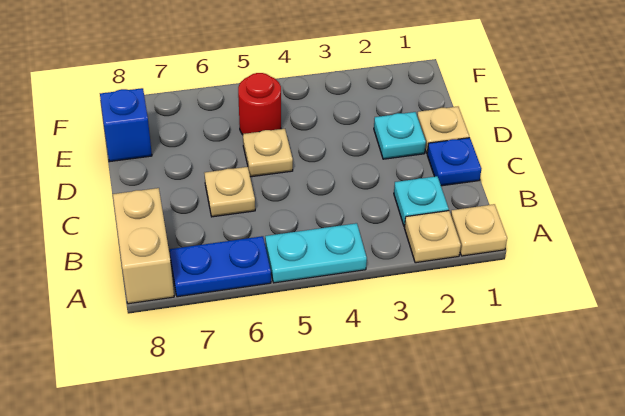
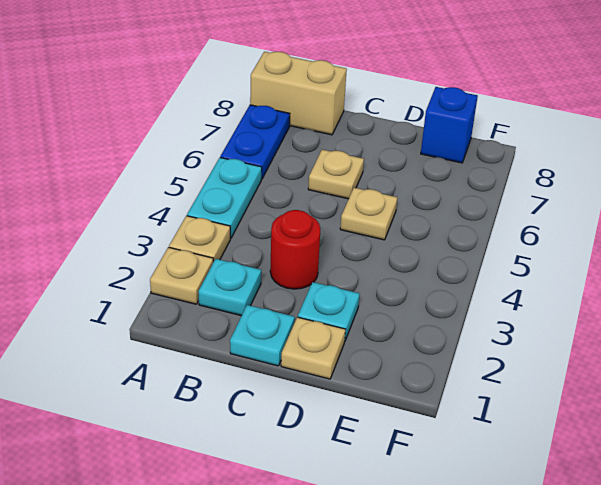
tan 1x1 plate [451,204,507,256] -> tan 1x1 plate moved to [169,216,230,262]
blue 1x1 plate [427,138,481,186] -> cyan 1x1 plate [230,305,295,366]
red 1x1 round brick [238,73,281,135] -> red 1x1 round brick moved to [270,210,320,289]

